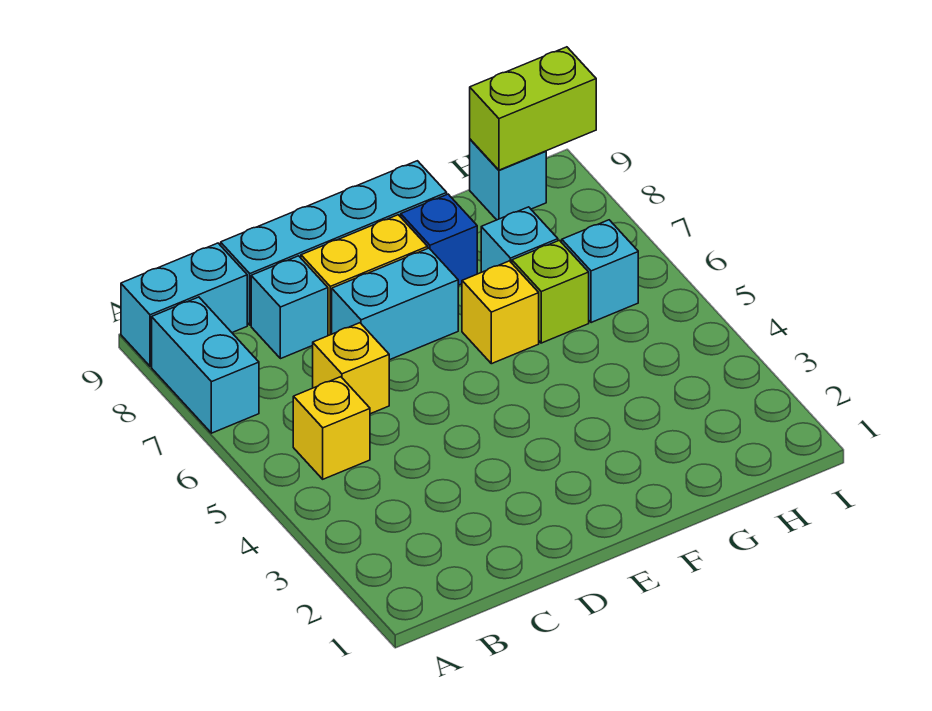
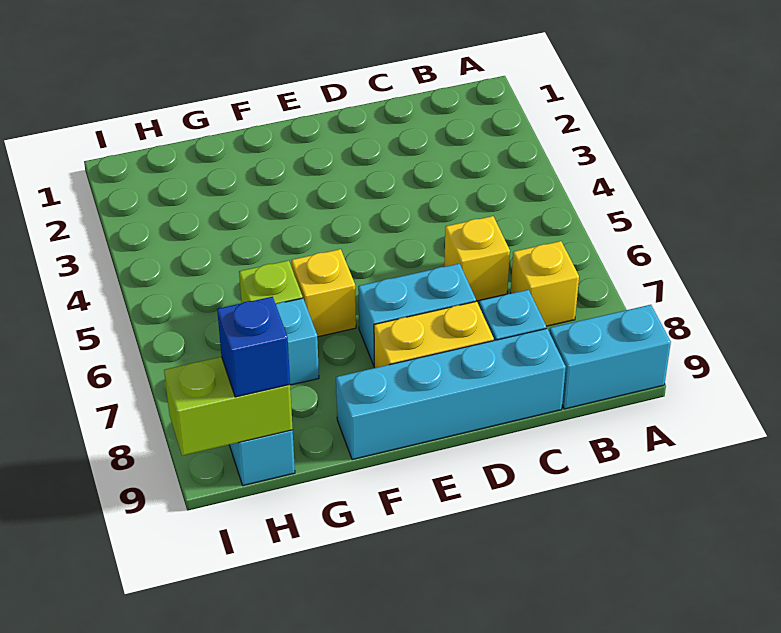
cyan 1x2 brick [152,297,259,433] -> none
yellow 1x1 brick [293,377,370,479] -> yellow 1x1 brick moved to [511,241,579,326]
blue 1x1 brick [401,194,477,285] -> blue 1x1 brick moved to [217,297,290,397]
cyan 1x1 brick [562,220,638,323] -> none

